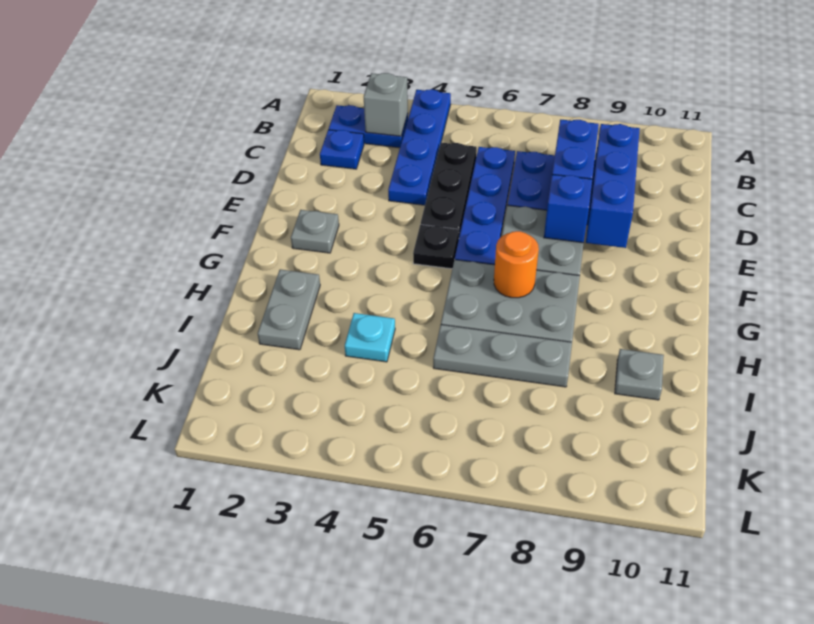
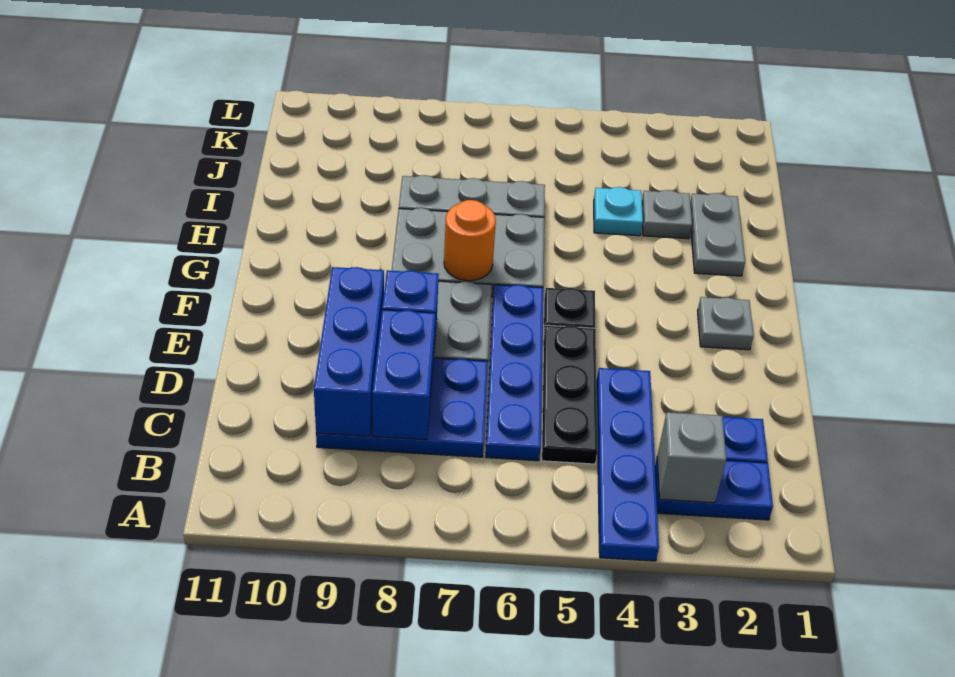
grey 1x1 plate [615,349,664,400] -> grey 1x1 plate moved to [642,190,692,239]

